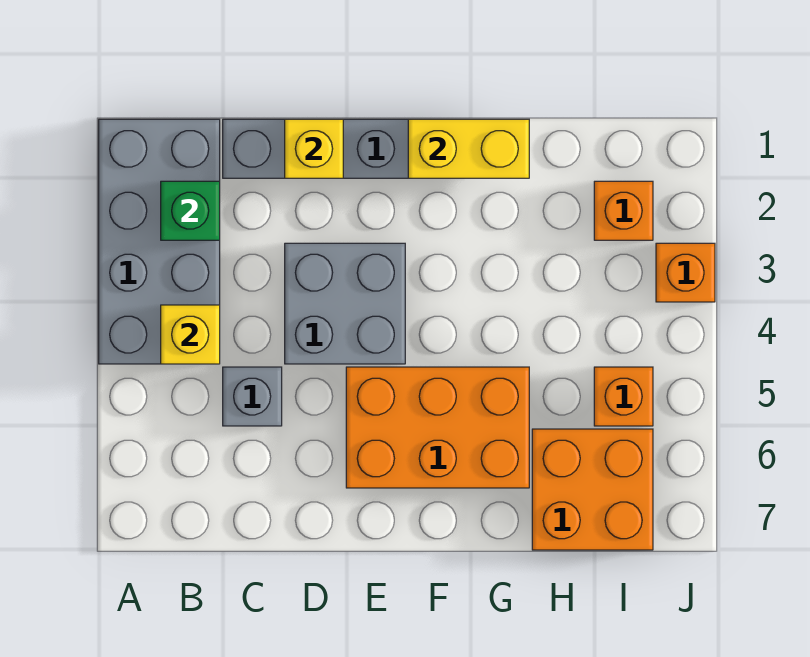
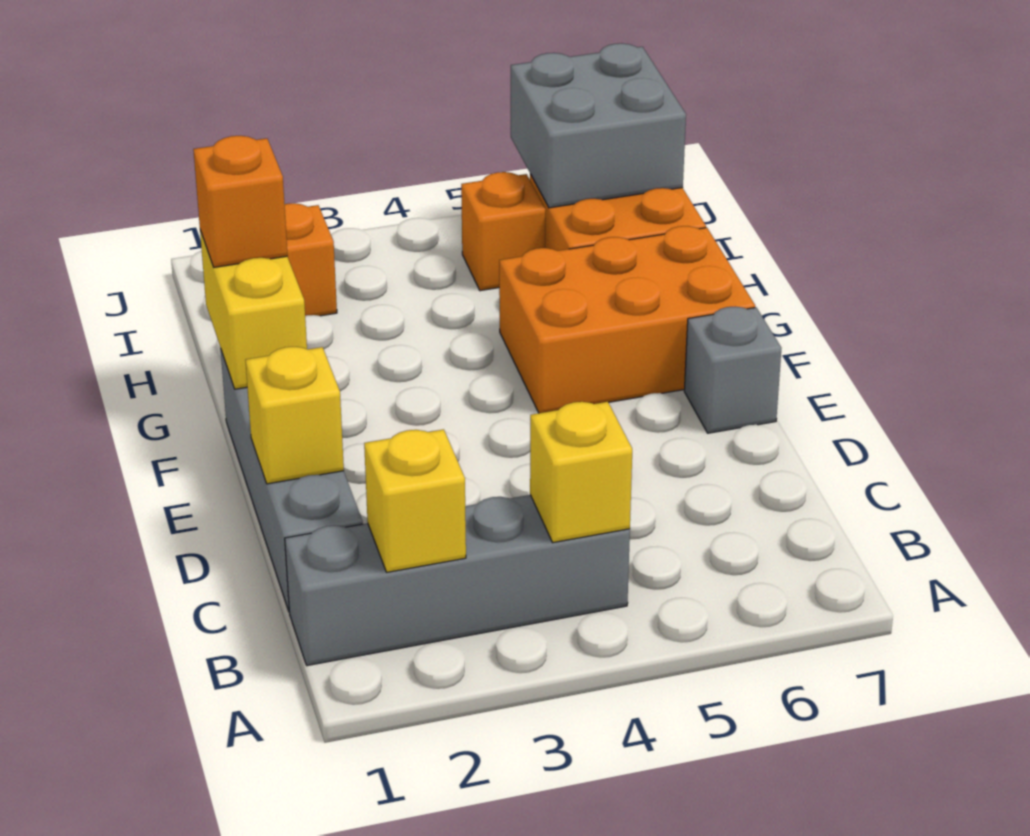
grey 2x4 brick [99,119,220,364] -> grey 1x4 brick [285,495,630,666]
green 1x1 brick [161,181,220,240] -> yellow 1x1 brick [364,429,466,572]
grey 1x1 brick [223,367,282,426] -> grey 1x1 brick moved to [684,307,781,433]
grey 2x2 brick [285,243,405,364] -> grey 2x2 brick moved to [511,43,686,208]
orange 2x3 brick [346,367,529,488] -> orange 2x3 brick turned to [499,226,755,413]
orange 1x1 brick [656,243,715,302] -> orange 1x1 brick moved to [193,136,288,267]

